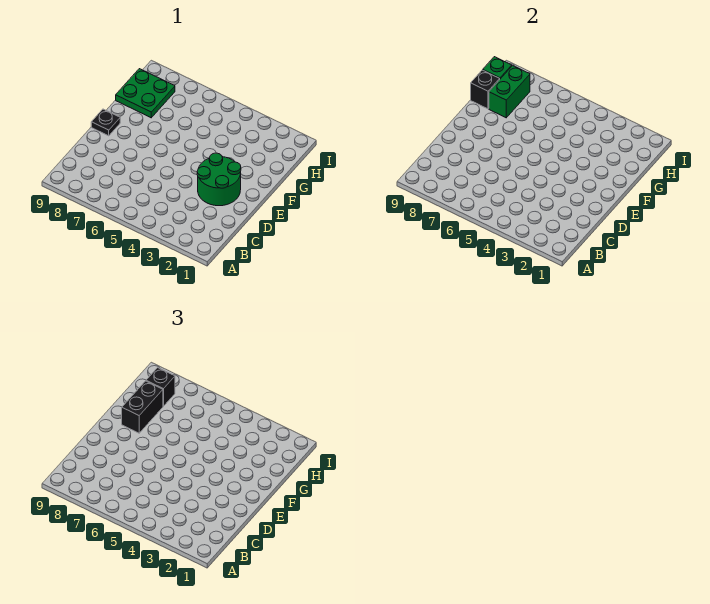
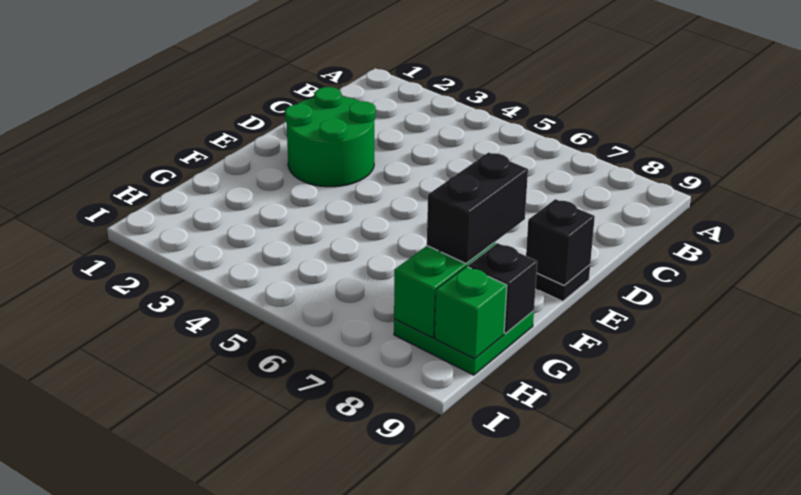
black 1x1 brick [146,368,175,406] -> black 1x1 brick moved to [526,199,595,285]

